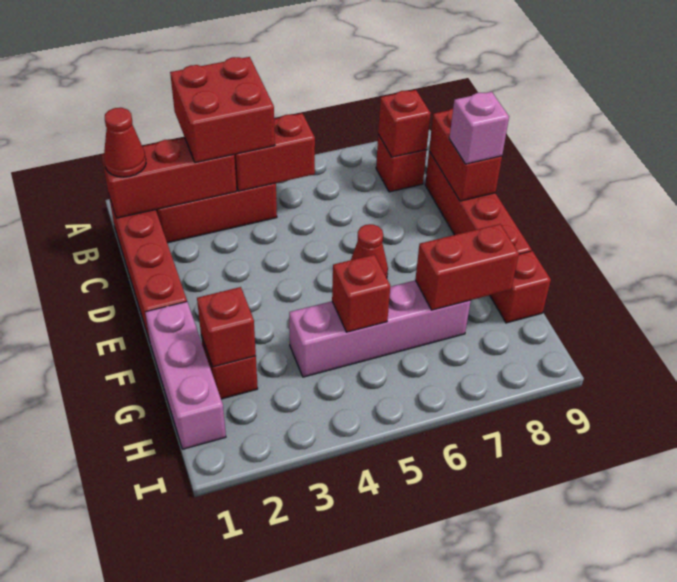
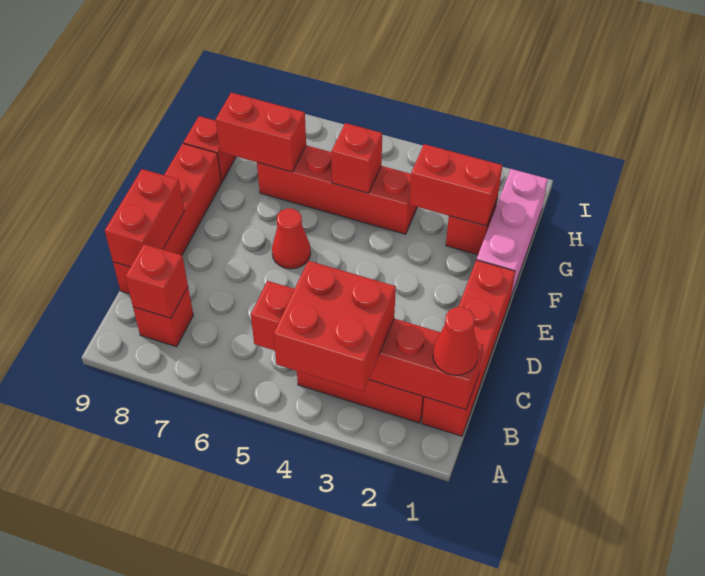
pink 1x1 brick [449,92,509,164] -> none
red 1x1 brick [197,287,256,367] -> red 1x2 brick [409,144,502,226]
pink 1x4 brick [289,280,471,377] -> red 1x4 brick [257,145,417,234]

